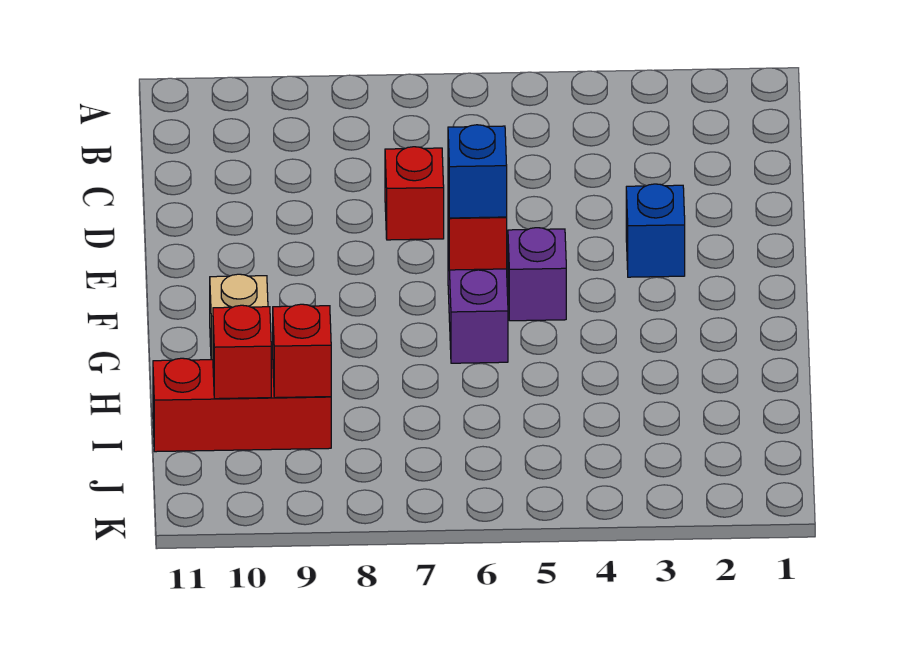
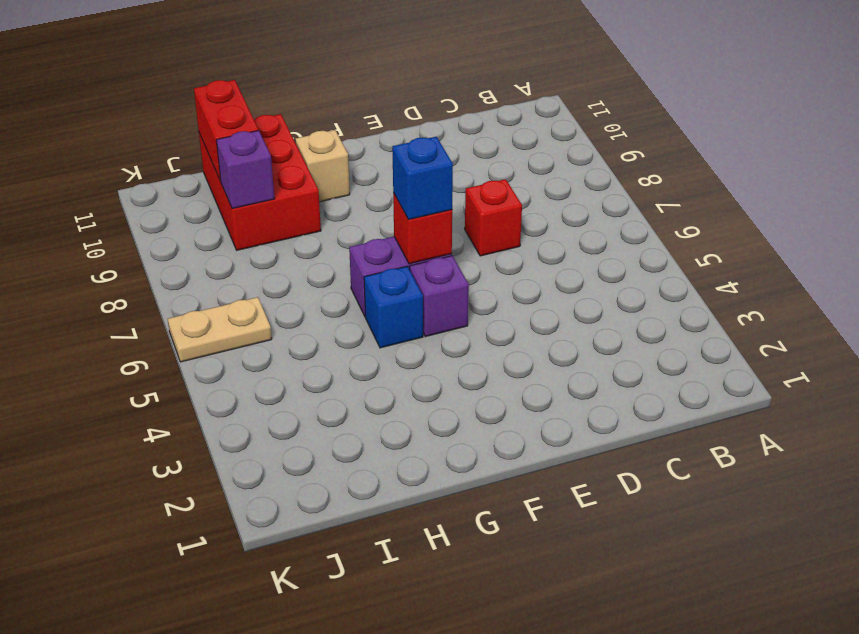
blue 1x1 brick [626,184,685,277] -> blue 1x1 brick moved to [364,267,423,348]
red 1x3 brick [153,358,331,452] -> red 2x3 brick [199,114,321,250]
red 1x1 brick [273,304,331,398] -> purple 1x1 brick [216,130,274,209]
red 1x1 brick [213,305,271,399] -> red 1x2 brick [194,80,258,181]
none -> tan 1x2 plate [168,297,272,362]

